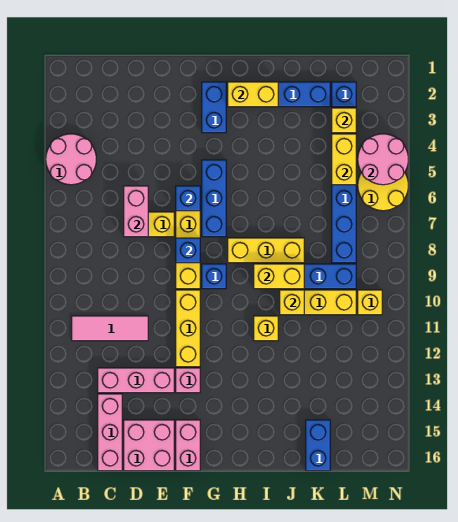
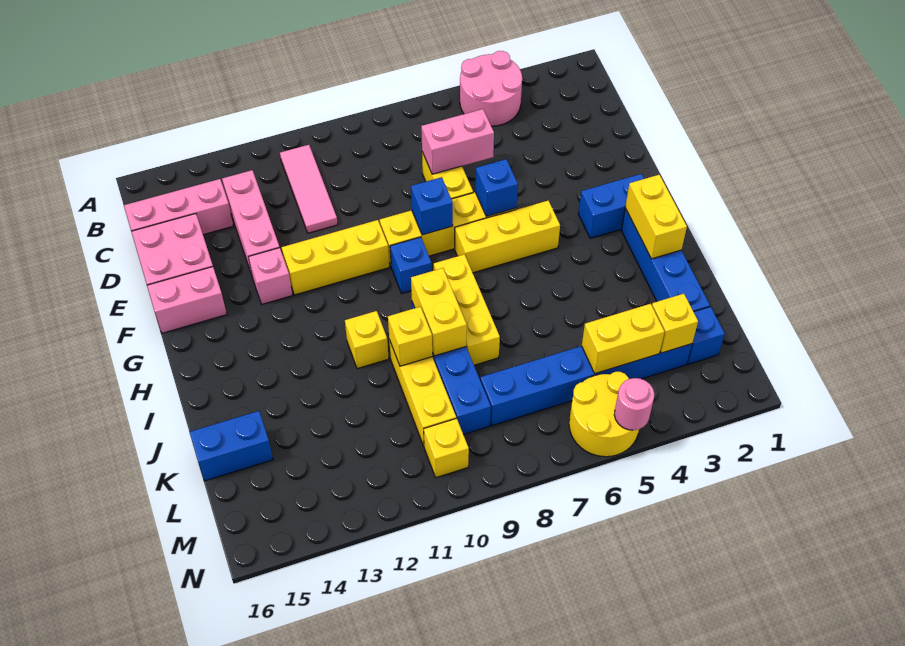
blue 1x3 brick [202,160,226,237] -> yellow 1x3 brick [455,201,560,273]
pink 2x2 round brick [358,134,408,185] -> pink 1x1 round brick [614,378,654,430]

